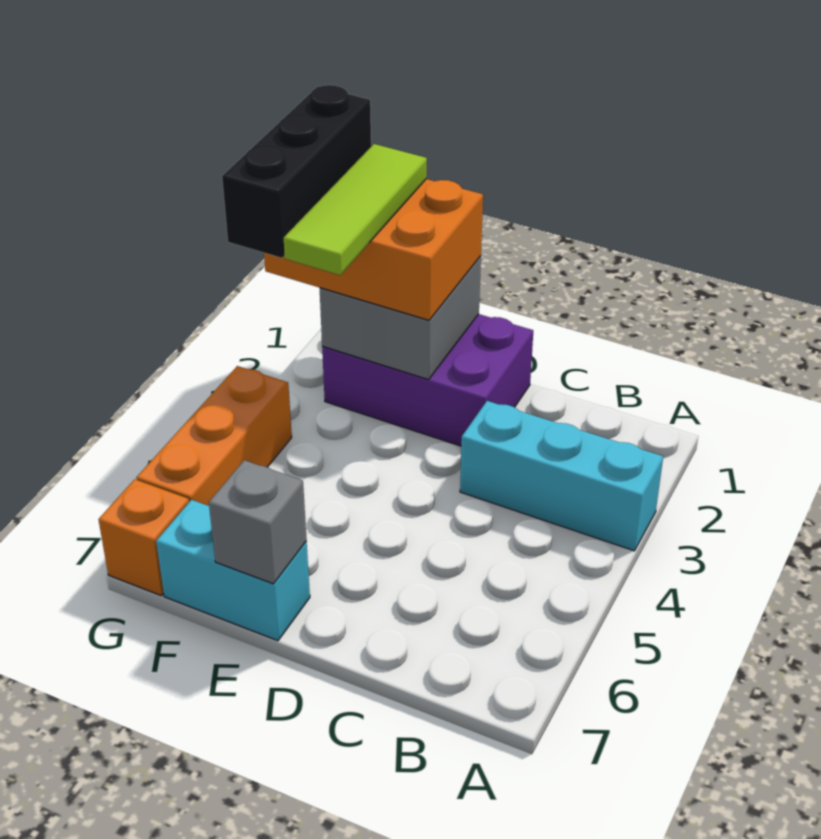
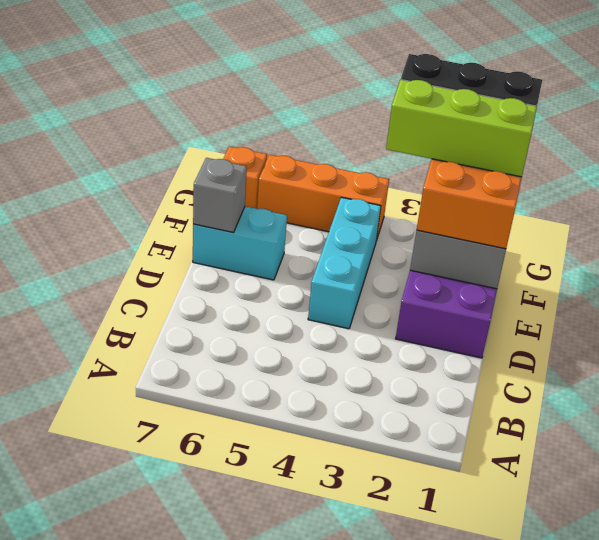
cyan 1x3 brick [460,401,663,551] -> cyan 1x3 brick moved to [308,197,381,329]
cyan 1x2 brick [156,500,310,641] -> cyan 1x2 brick turned to [193,207,287,280]
lime 1x3 tile [284,144,427,275] -> lime 1x3 brick [386,80,537,177]

